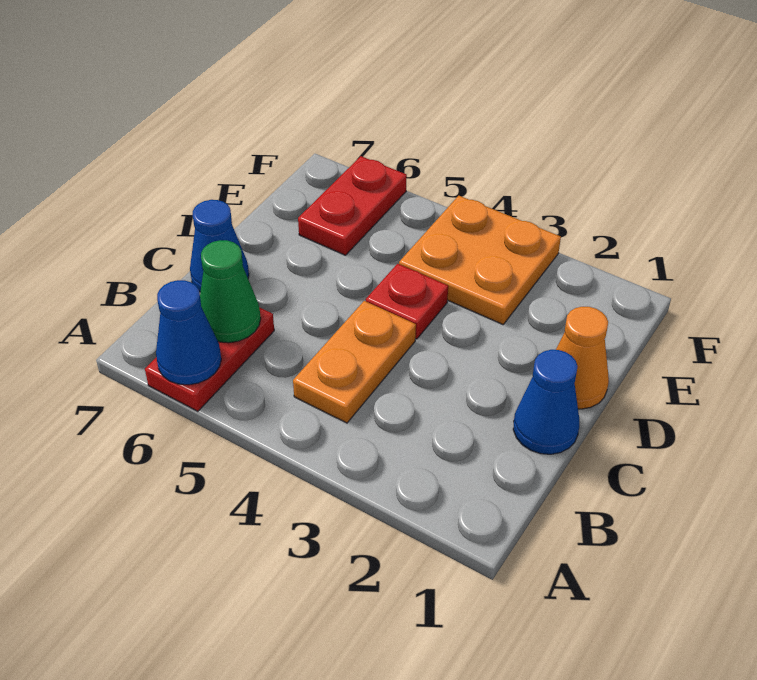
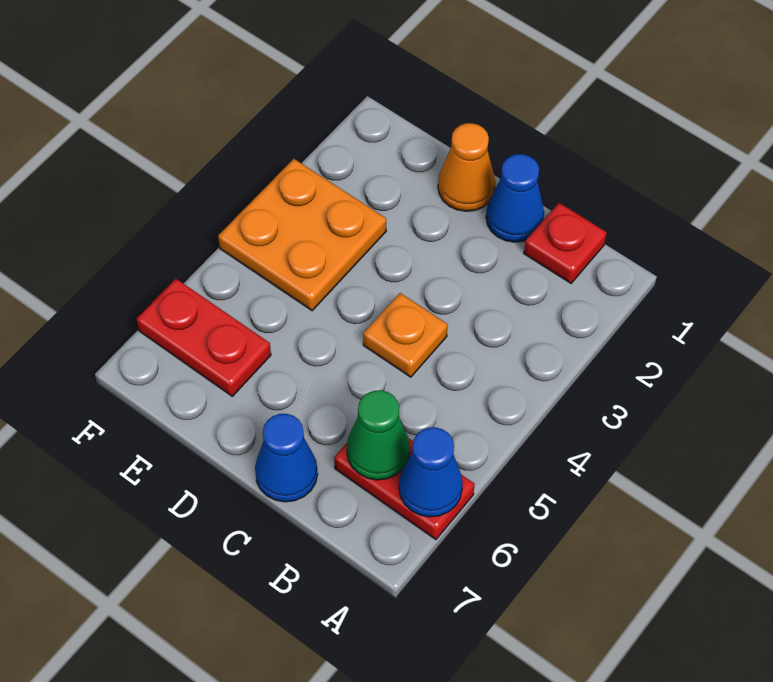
orange 1x2 plate [293,301,416,423] -> orange 1x1 plate [363,293,448,377]
red 1x1 plate [366,264,448,339] -> red 1x1 plate moved to [524,203,607,283]

